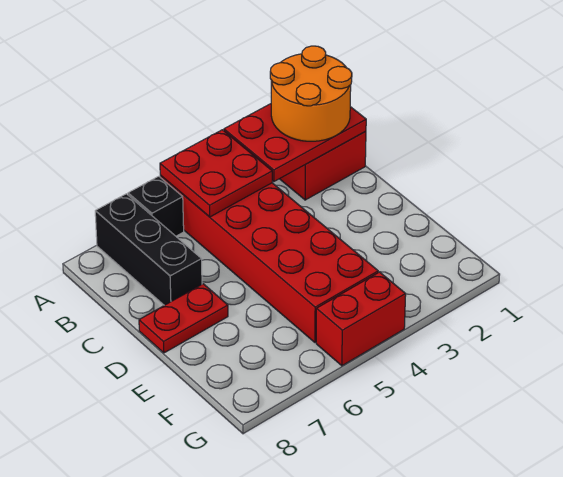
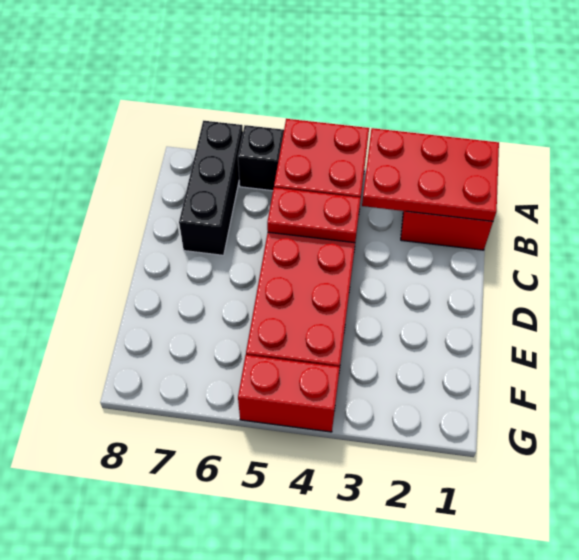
orange 2x2 round brick [270,46,352,141] -> none
red 1x2 plate [139,284,228,353] -> red 1x2 plate moved to [267,187,361,243]

